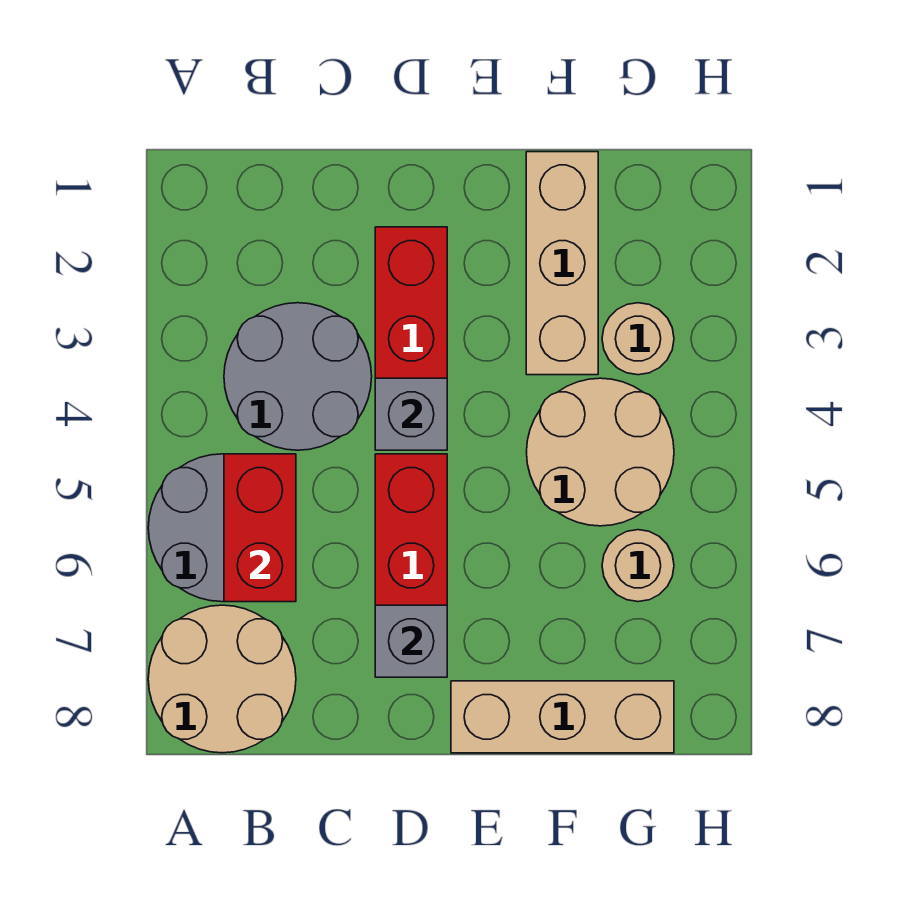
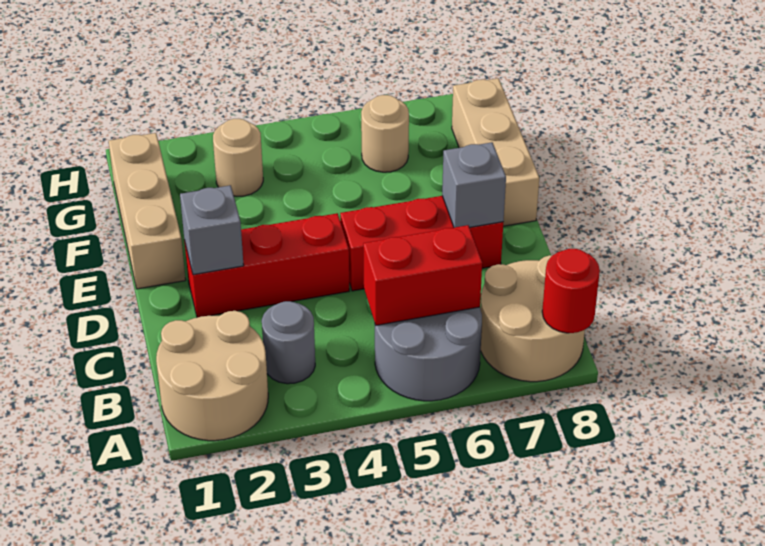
none -> red 1x1 round brick [542,249,600,333]
grey 2x2 round brick [224,303,372,450] -> grey 1x1 round brick [262,301,315,384]
grey 1x1 brick [375,378,447,450] -> grey 1x1 brick moved to [180,185,244,275]
tan 1x3 brick [526,152,598,375] -> tan 1x3 brick turned to [109,133,186,289]
tan 2x2 round brick [527,378,674,526] -> tan 2x2 round brick moved to [156,311,268,441]

